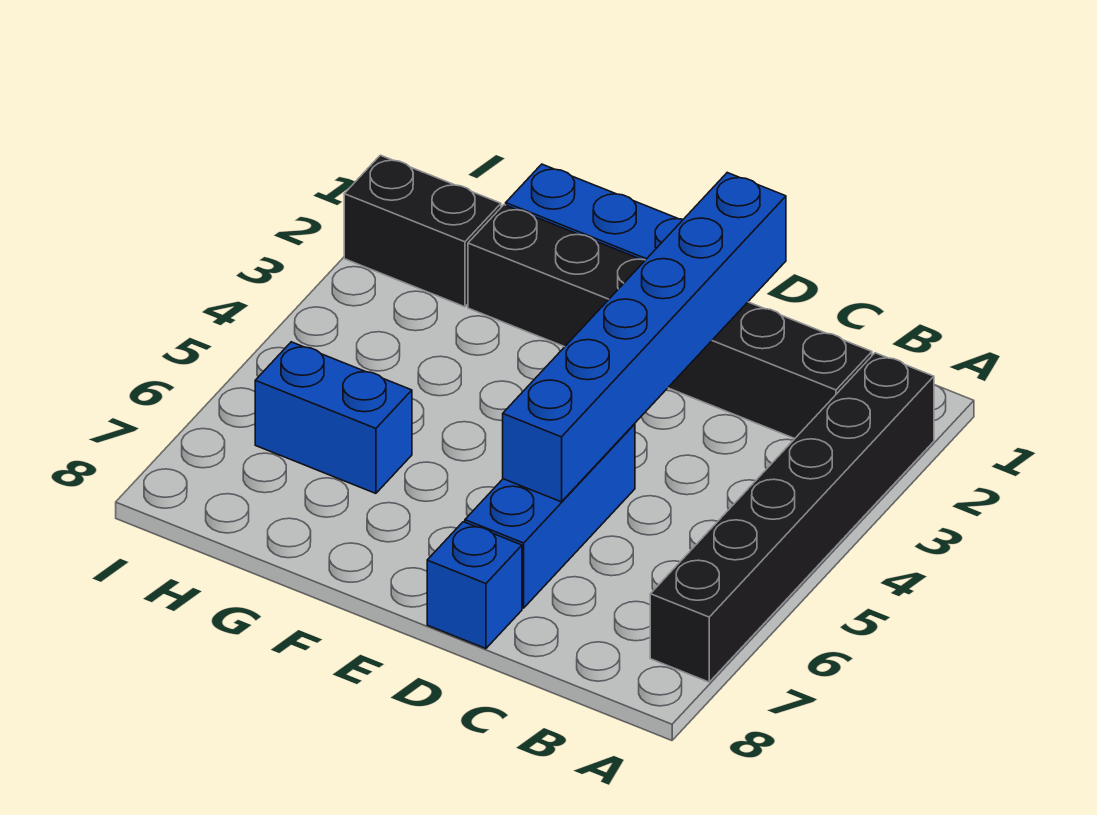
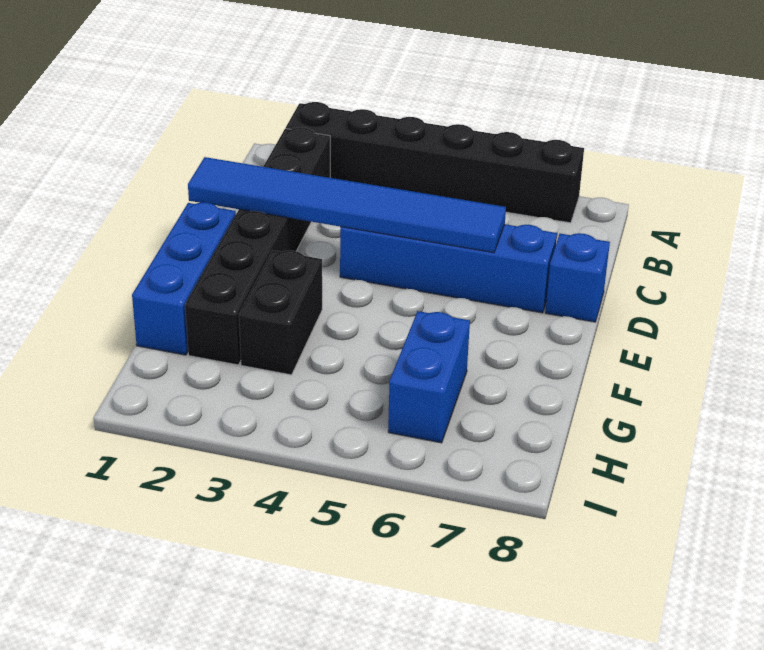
blue 1x6 brick [503,173,786,502] -> blue 1x6 tile [188,157,506,253]
blue 1x3 brick [465,424,635,608] -> blue 1x4 brick [340,224,557,313]
black 1x2 brick [344,155,501,307] -> black 1x2 brick moved to [239,250,322,375]

